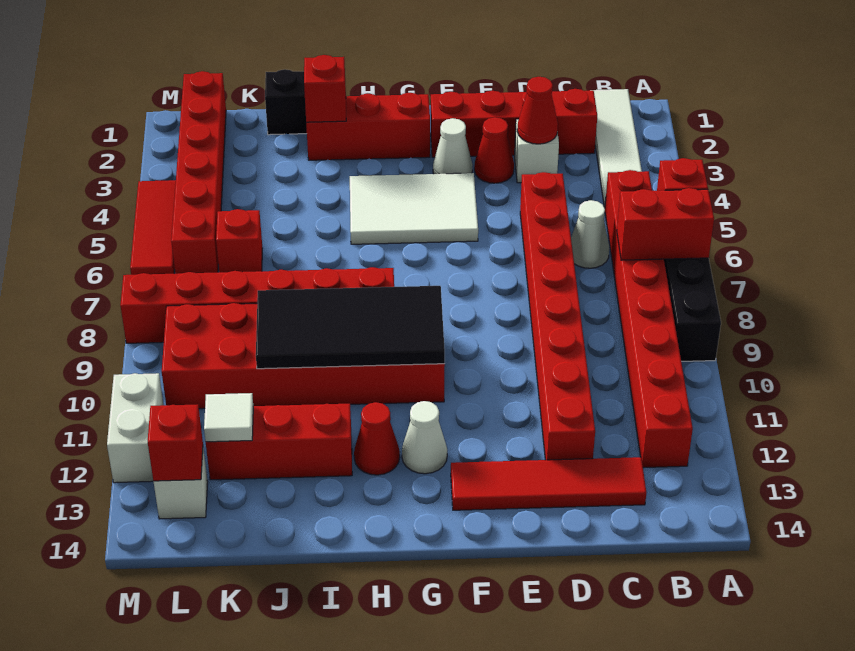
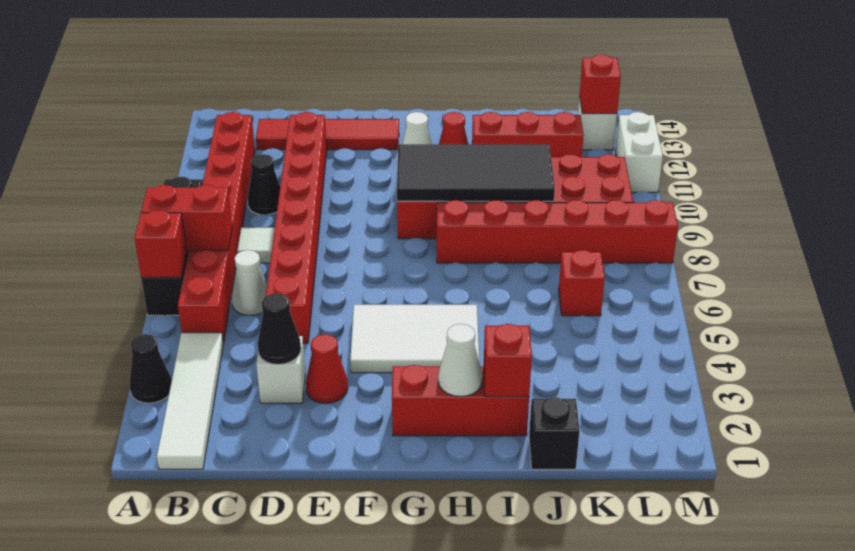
none -> black 1x1 cone [130,334,172,403]
red 1x4 brick [431,89,597,157] -> none
none -> black 1x1 cone [248,154,280,215]
red 1x1 cone [517,77,558,144] -> black 1x1 cone [258,293,301,364]
white 1x1 cone [433,118,473,174] -> white 1x1 cone moved to [438,324,482,397]
white 1x1 tile [204,393,253,442] -> white 1x1 tile moved to [237,228,275,263]
red 1x6 brick [171,71,226,274] -> none
red 1x3 tile [130,180,176,275] -> none

